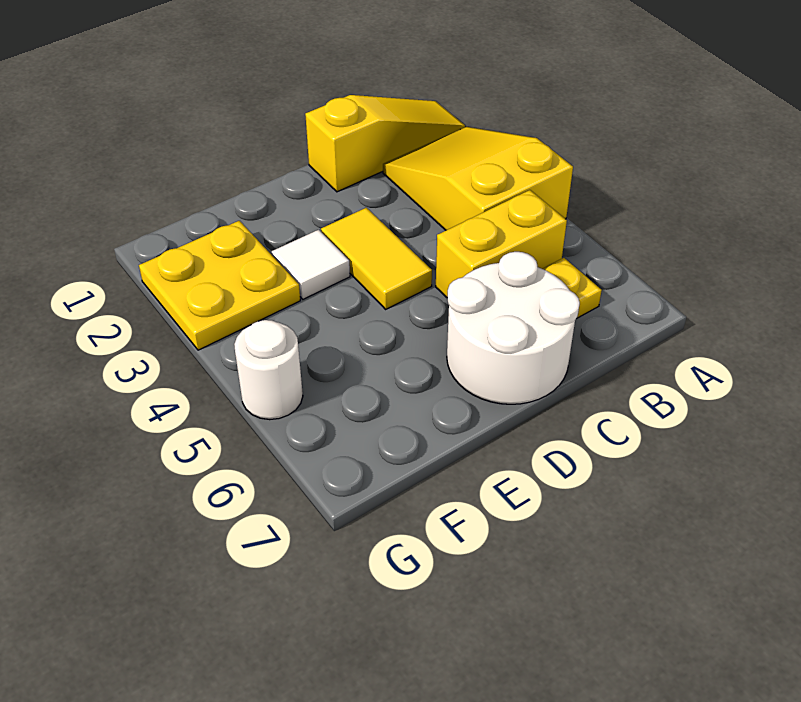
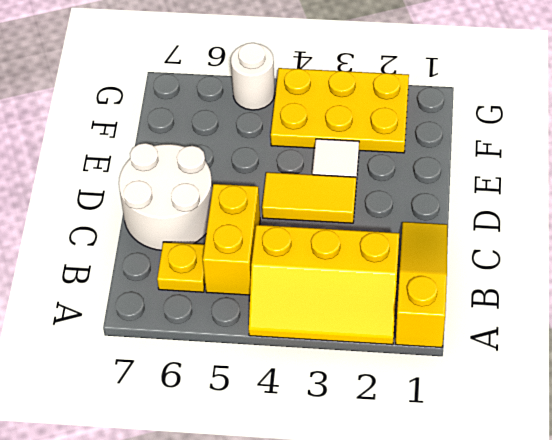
yellow 1x3 slope [305,95,465,192] -> yellow 1x3 slope turned to [396,222,447,348]
yellow 2x3 slope [383,127,573,230] -> yellow 2x3 slope turned to [249,225,399,345]
yellow 2x2 plate [139,221,300,350] -> yellow 2x3 plate [271,68,409,153]

